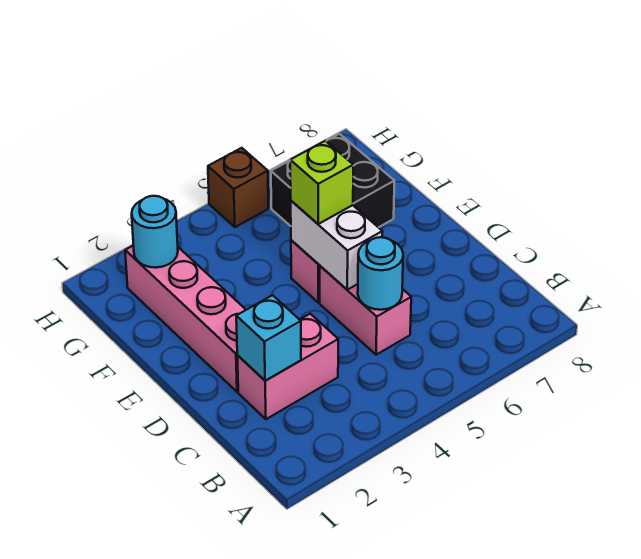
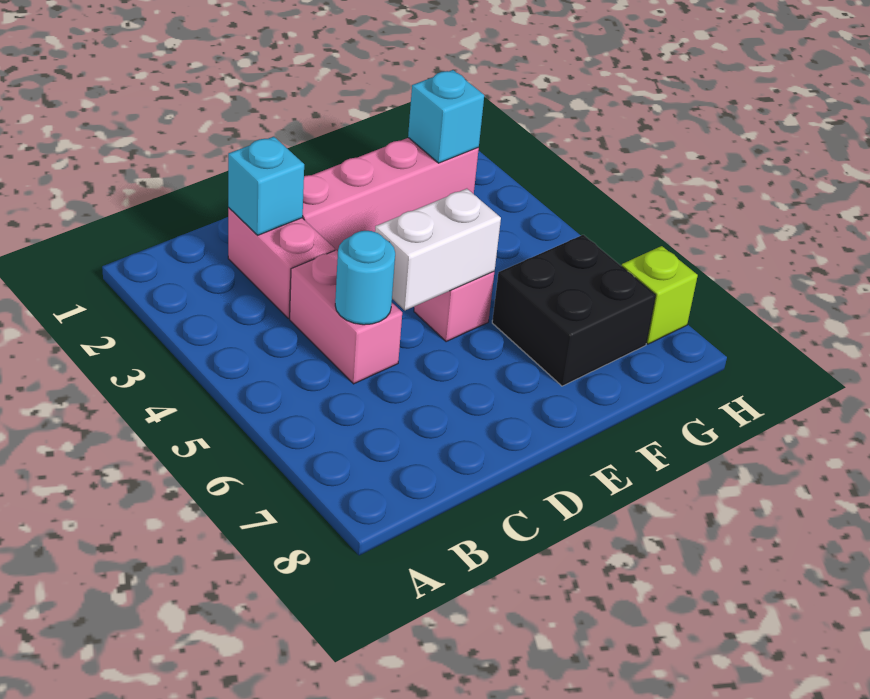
pink 1x2 brick [320,266,411,355] -> pink 1x2 brick turned to [290,250,402,384]
lime 1x1 brick [290,141,353,224] -> lime 1x1 brick moved to [622,246,698,344]
cyan 1x1 round brick [132,196,178,268] -> cyan 1x1 brick [408,70,484,163]
brown 1x1 brick [208,148,268,227] -> none

